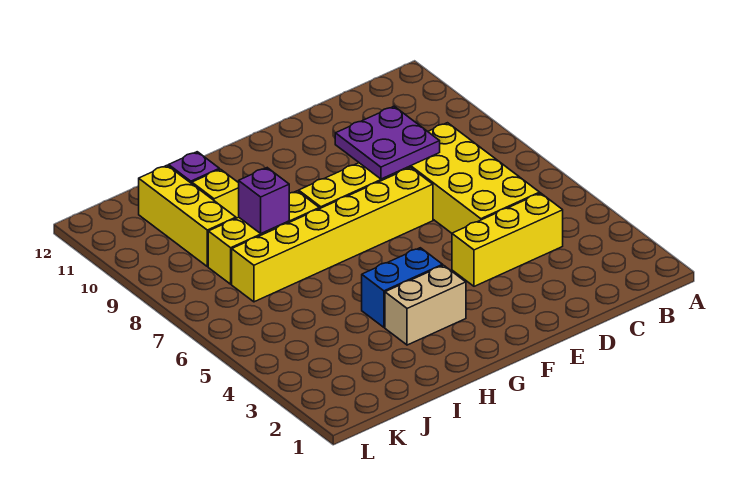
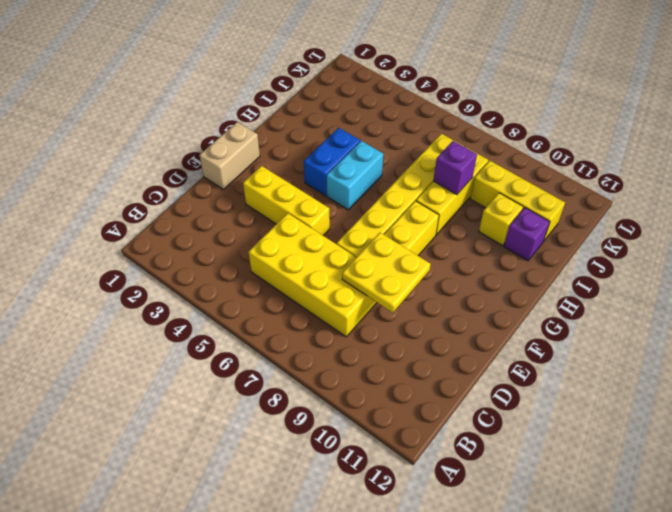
yellow 1x3 brick [452,193,563,286] -> yellow 1x3 brick turned to [243,166,330,236]
purple 2x2 plate [335,106,440,179] -> yellow 2x2 plate [342,233,431,313]
tan 1x2 brick [385,265,466,345] -> tan 1x2 brick moved to [199,122,260,190]
none -> cyan 1x2 brick [327,141,383,210]

